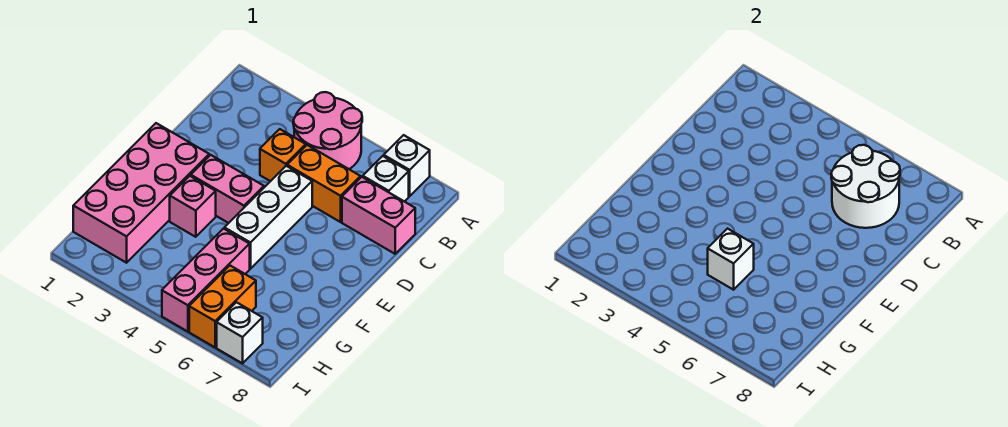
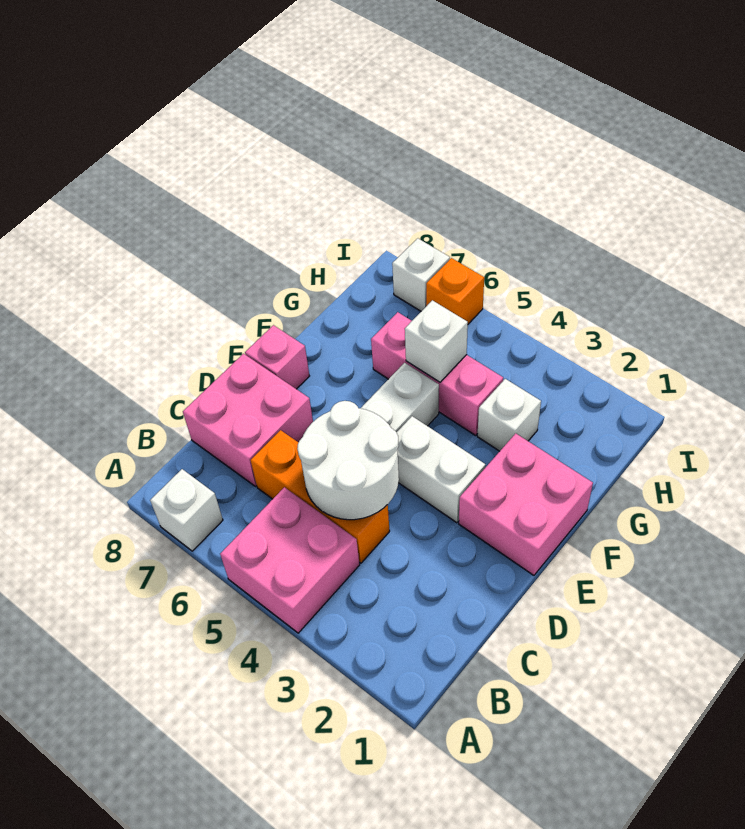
pink 2x2 round brick [293,92,362,169] -> pink 2x2 brick [220,487,360,633]
white 2x2 round brick [831,145,900,228] -> white 2x2 round brick moved to [297,401,399,520]
white 1x1 brick [363,156,409,202] -> white 1x1 brick moved to [477,379,541,451]
pink 1x2 brick [342,177,415,254] -> pink 2x2 brick [183,354,313,486]
pink 2x4 brick [73,123,209,263] -> pink 2x2 brick [459,433,593,575]
pink 1x2 brick [191,155,264,223] -> white 1x2 brick [397,416,485,523]
pink 1x1 brick [170,176,216,237] -> pink 1x1 brick moved to [245,325,309,389]
pink 1x3 brick [162,229,250,332] -> pink 1x3 brick turned to [371,312,503,435]
orange 1x2 brick [189,266,256,347] -> orange 1x1 brick [426,258,484,324]

